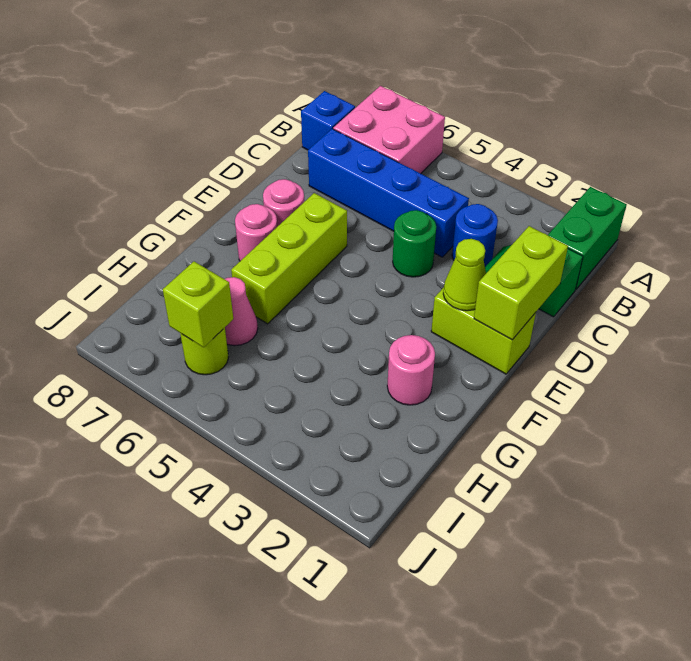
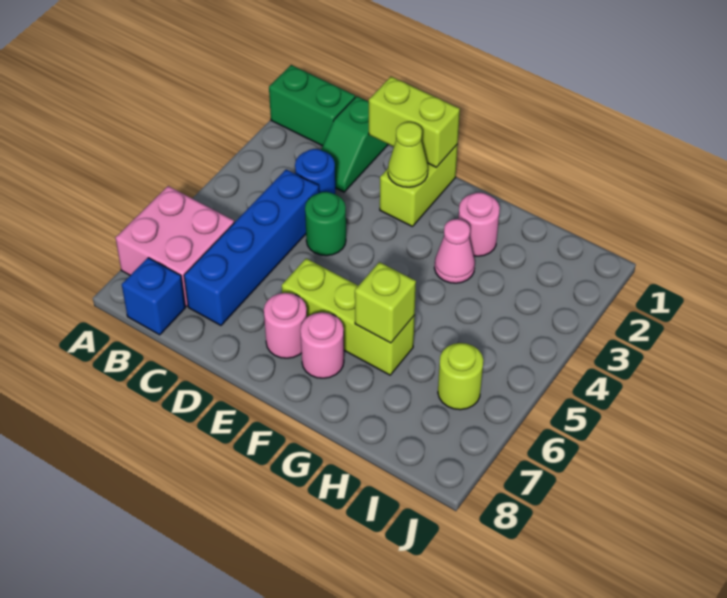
pink 1x1 cone [225,277,258,346] -> pink 1x1 cone moved to [434,219,475,283]
lime 1x1 brick [163,262,233,347] -> lime 1x1 brick moved to [355,262,416,343]

